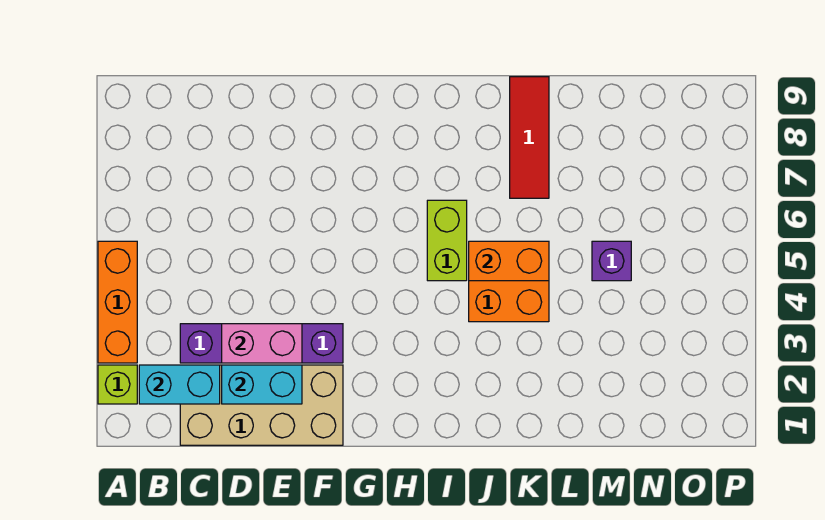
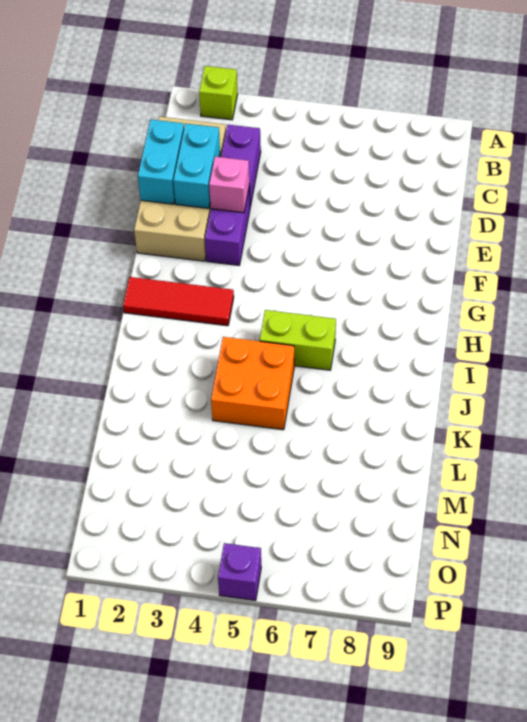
orange 1x3 brick [98,241,137,363] -> none
cyan 1x2 brick [139,365,220,404] -> cyan 1x2 brick moved to [138,120,184,204]
pink 1x2 brick [222,324,302,363] -> pink 1x1 brick [209,157,249,213]
orange 1x2 brick [469,241,549,281] -> none
red 1x3 tile [510,77,549,198] -> red 1x3 tile moved to [123,277,234,326]
purple 1x1 brick [592,241,631,281] -> purple 1x1 brick moved to [218,543,261,601]

